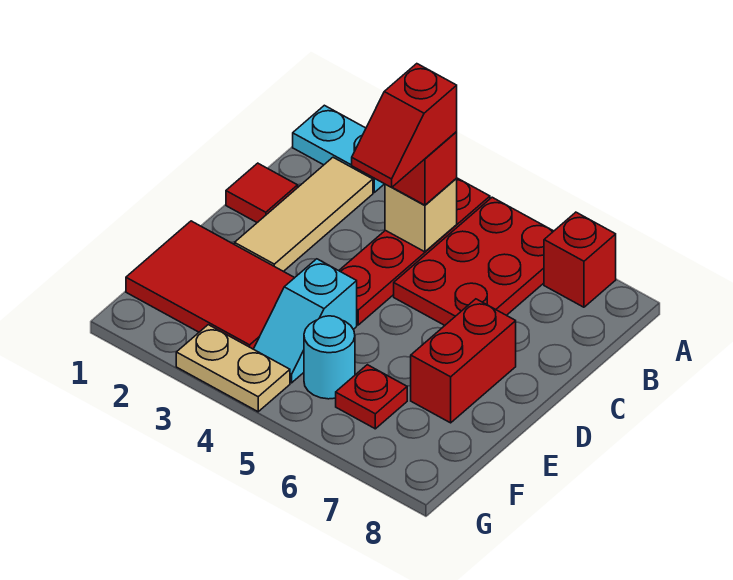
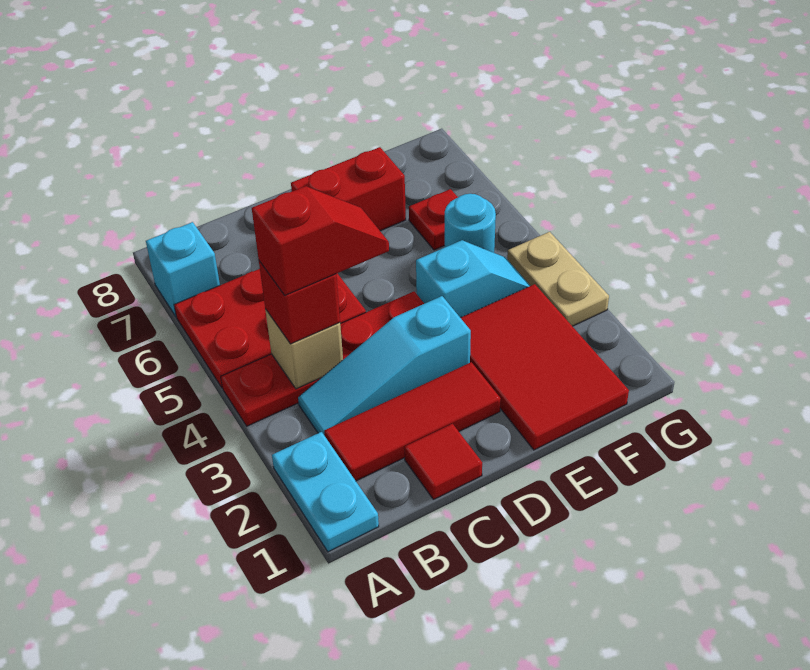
red 1x1 brick [544,212,616,307] -> cyan 1x1 brick [146,222,220,316]
tan 1x3 tile [235,157,373,271] -> red 1x3 tile [324,362,501,481]
none -> cyan 1x3 slope [298,296,471,436]

